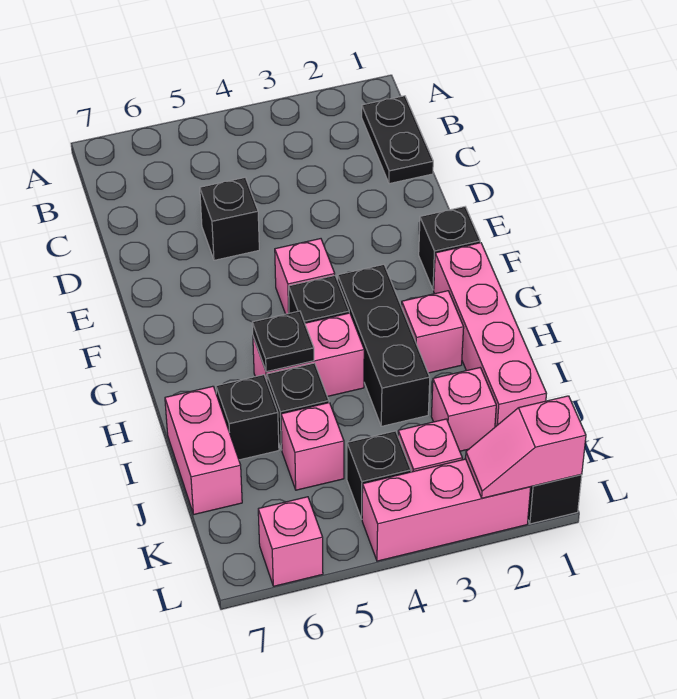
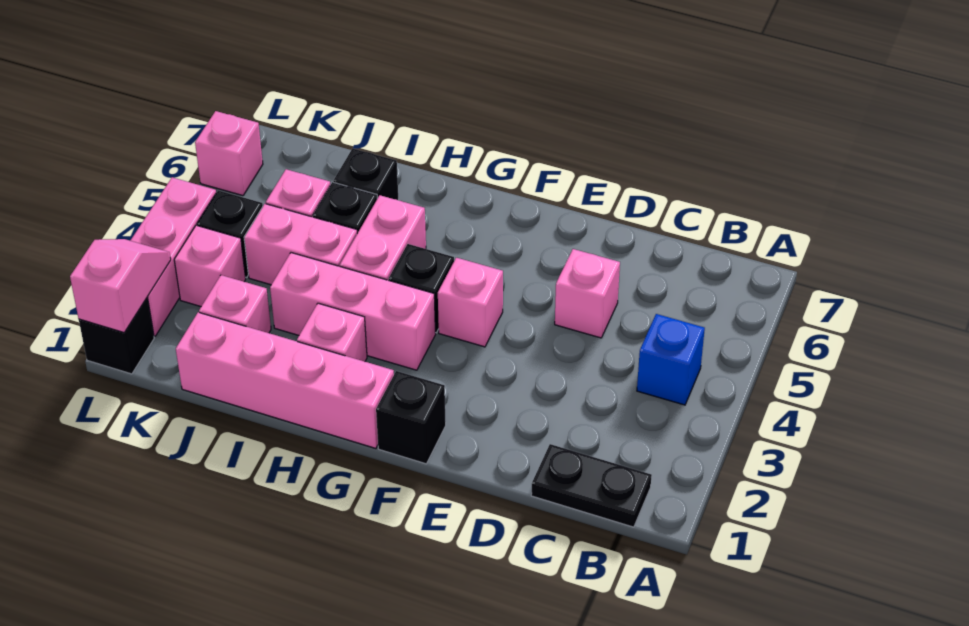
none -> blue 1x1 brick [637,314,705,405]
black 1x1 brick [200,178,259,260] -> pink 1x1 brick [555,249,620,338]
black 1x3 brick [338,265,430,426] -> pink 1x3 brick [270,253,436,370]
black 1x1 plate [252,311,314,372] -> none
pink 1x2 brick [165,386,242,514] -> pink 1x2 brick moved to [244,204,357,285]

